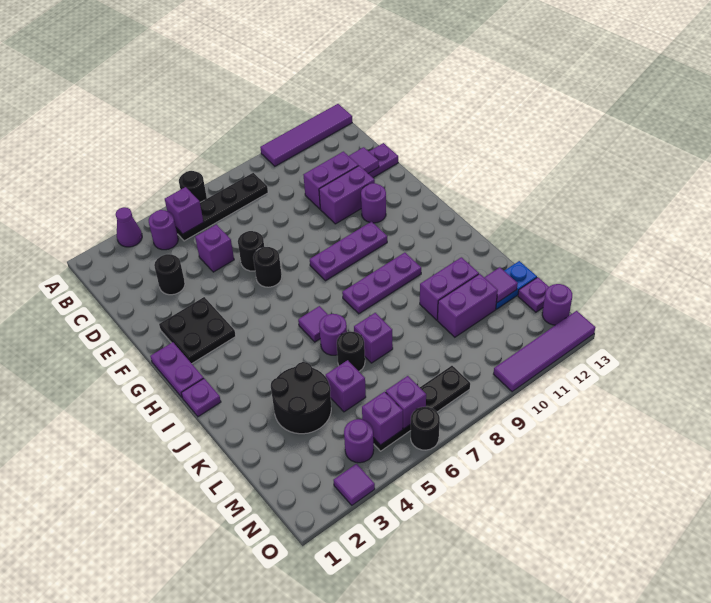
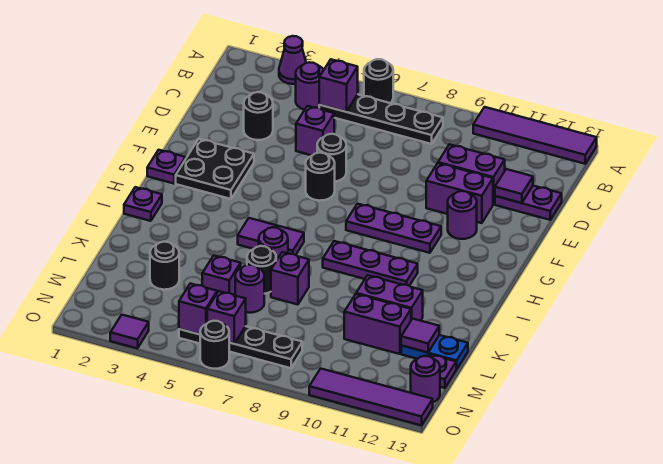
purple 1x2 plate [150,342,204,397] -> purple 1x1 plate [147,150,185,184]
purple 1x1 tile [298,306,328,342] -> purple 1x2 tile [238,218,304,255]
black 2x2 round brick [271,362,331,434] -> black 1x1 round brick [150,242,179,290]
purple 1x1 round brick [344,419,374,463] -> purple 1x1 round brick moved to [235,265,264,313]

